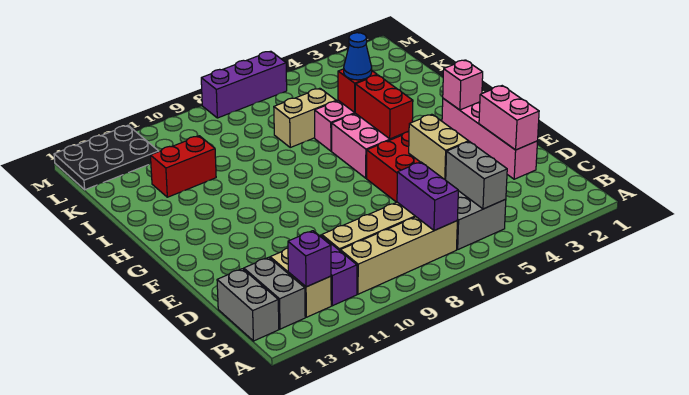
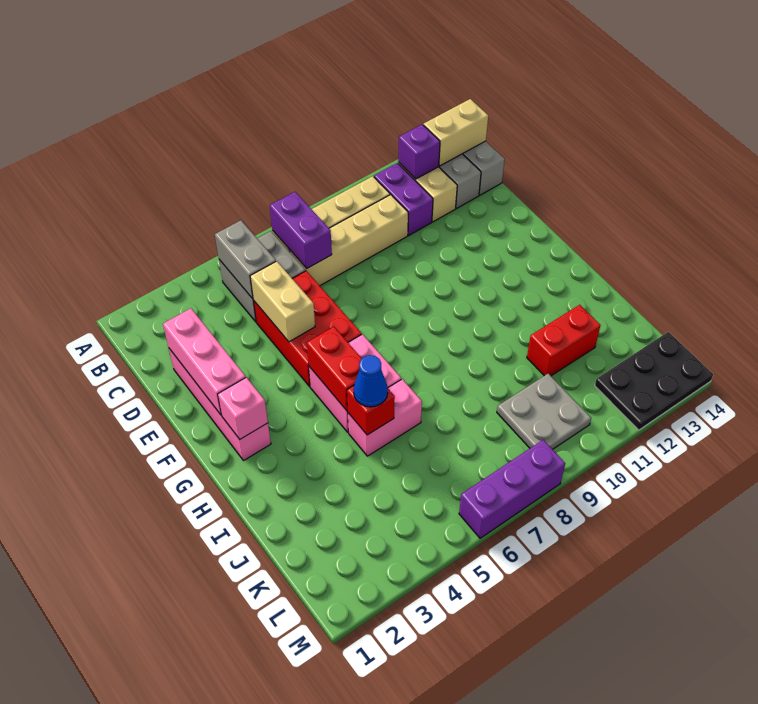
pink 1x2 brick [479,86,539,150] -> pink 1x3 brick [163,308,246,415]
tan 1x2 brick [274,88,336,147] -> tan 1x2 brick moved to [423,99,488,166]
none -> grey 2x2 plate [497,374,591,449]

